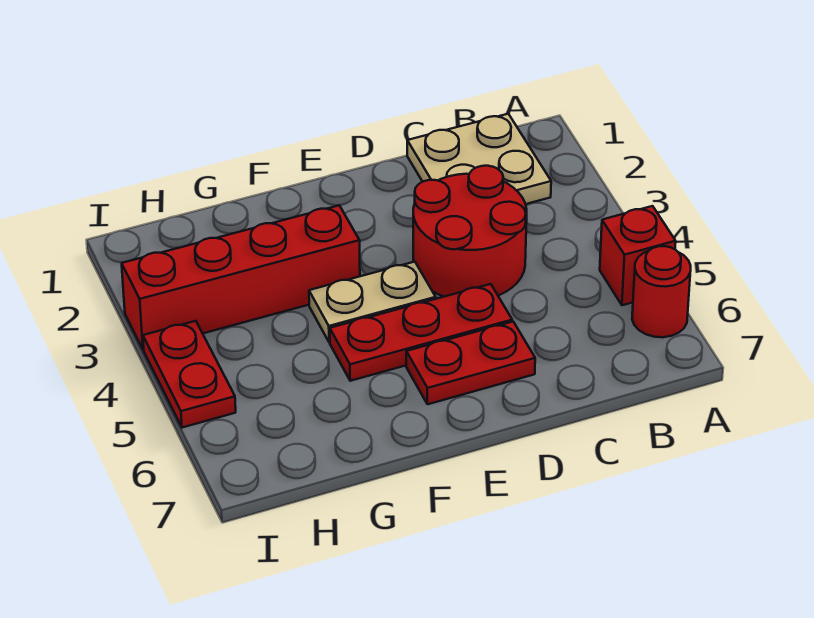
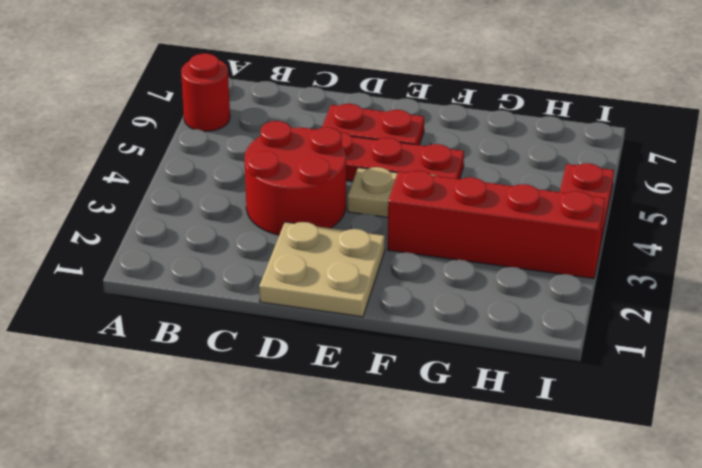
red 1x1 brick [600,206,676,305] -> none
tan 2x2 plate [407,114,551,204] -> tan 2x2 plate moved to [259,222,385,317]

